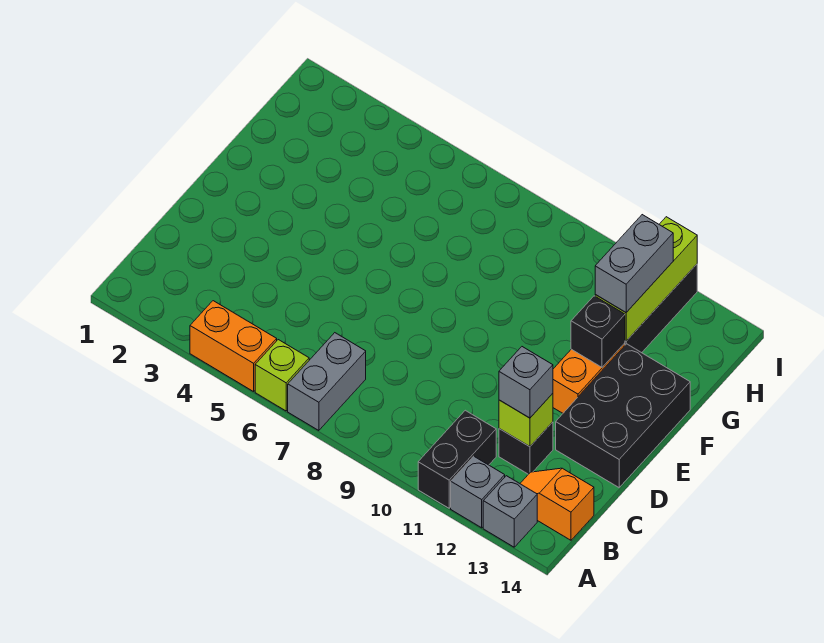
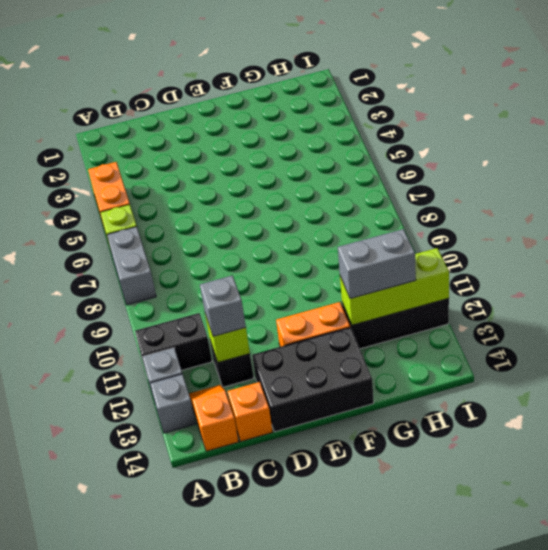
grey 1x2 brick [288,333,366,431] -> grey 1x2 brick turned to [107,227,156,305]
none -> orange 1x1 brick [227,382,273,442]
black 1x1 brick [571,296,625,367] -> none

